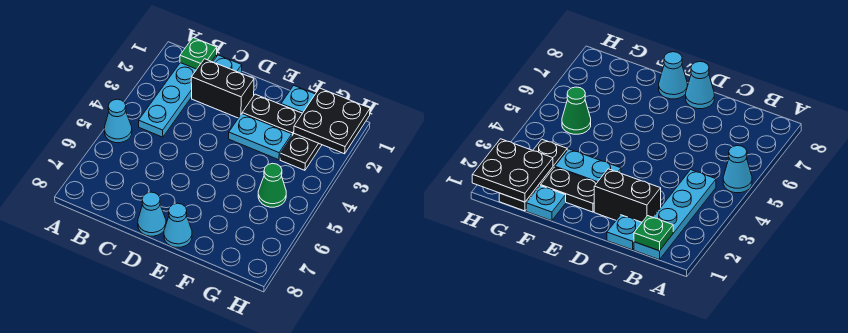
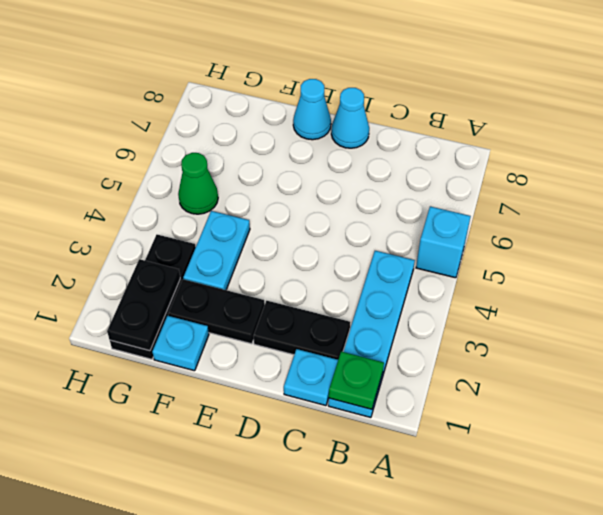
cyan 1x1 cone [104,99,132,143] -> cyan 1x1 brick [416,206,471,278]
black 1x2 brick [191,59,254,118] -> black 1x2 plate [254,301,350,360]
cyan 1x2 plate [229,114,292,160] -> cyan 1x2 plate turned to [183,211,250,290]
black 2x2 plate [294,88,370,154] -> black 1x2 plate [107,259,180,351]

